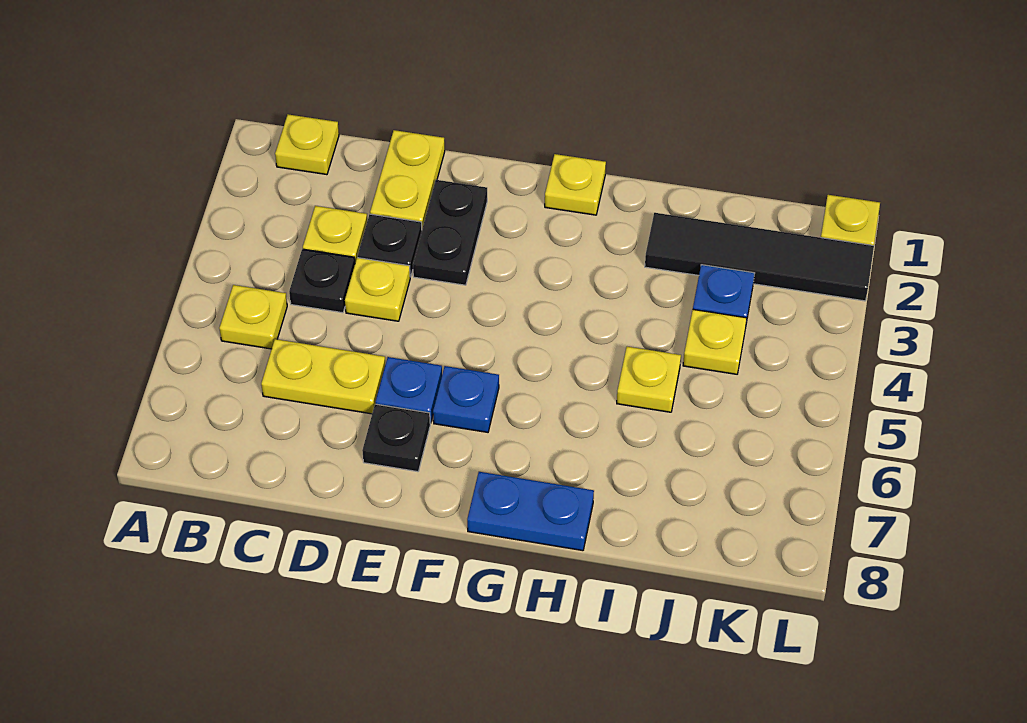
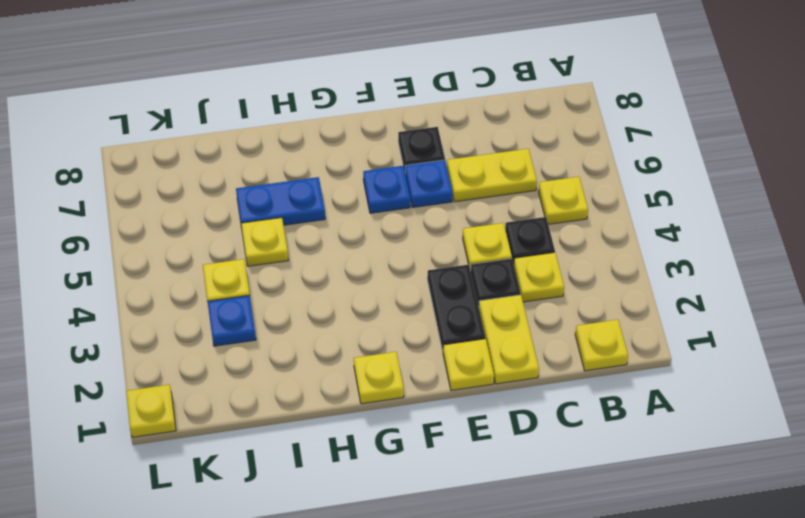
none -> yellow 1x1 plate [443,339,494,390]
blue 1x2 plate [467,472,594,551] -> blue 1x2 plate moved to [236,177,325,228]
black 1x4 tile [645,213,874,301] -> none

